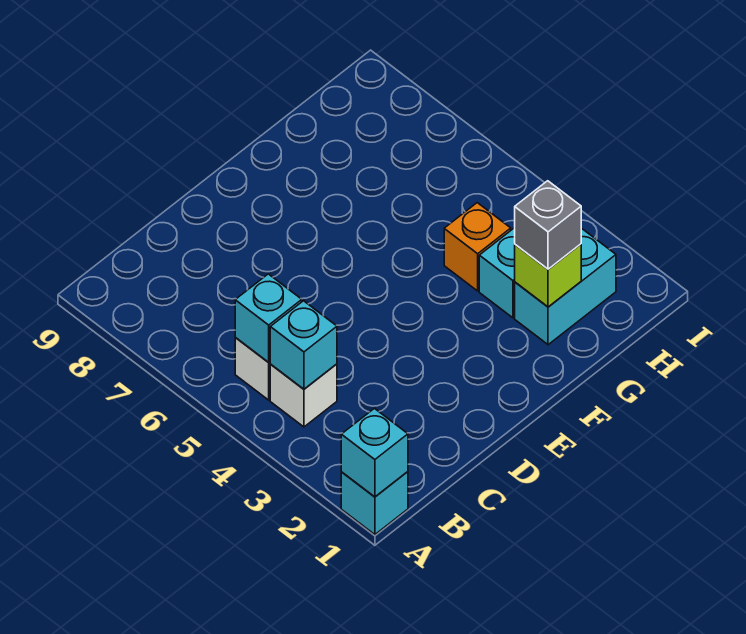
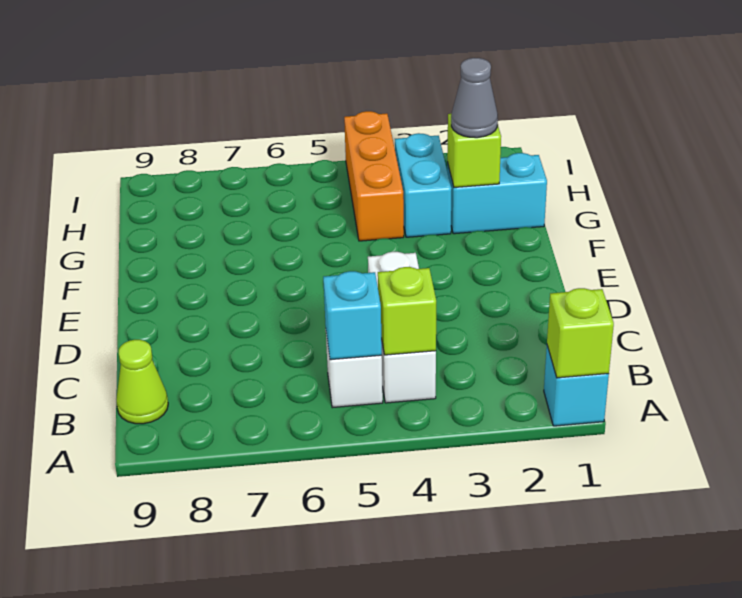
cyan 1x1 brick [341,409,408,497] -> lime 1x1 brick [547,288,614,378]
white 1x1 brick [270,364,337,427] -> white 1x3 brick [368,252,436,403]
cyan 1x1 brick [270,301,337,389] -> lime 1x1 brick [378,267,436,355]
none -> lime 1x1 cone [116,340,168,424]
cyan 1x2 brick [515,229,616,345] -> cyan 1x2 brick turned to [447,153,547,234]
grey 1x1 brick [515,181,581,269] -> grey 1x1 cone [451,58,498,138]
orange 1x1 brick [444,203,511,291] -> orange 1x3 brick [344,111,404,241]

